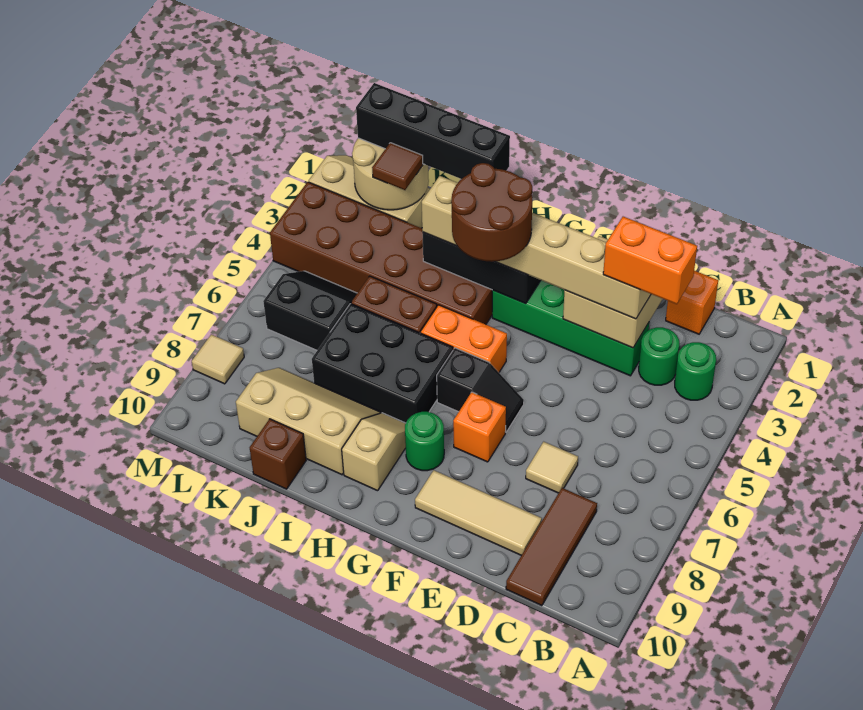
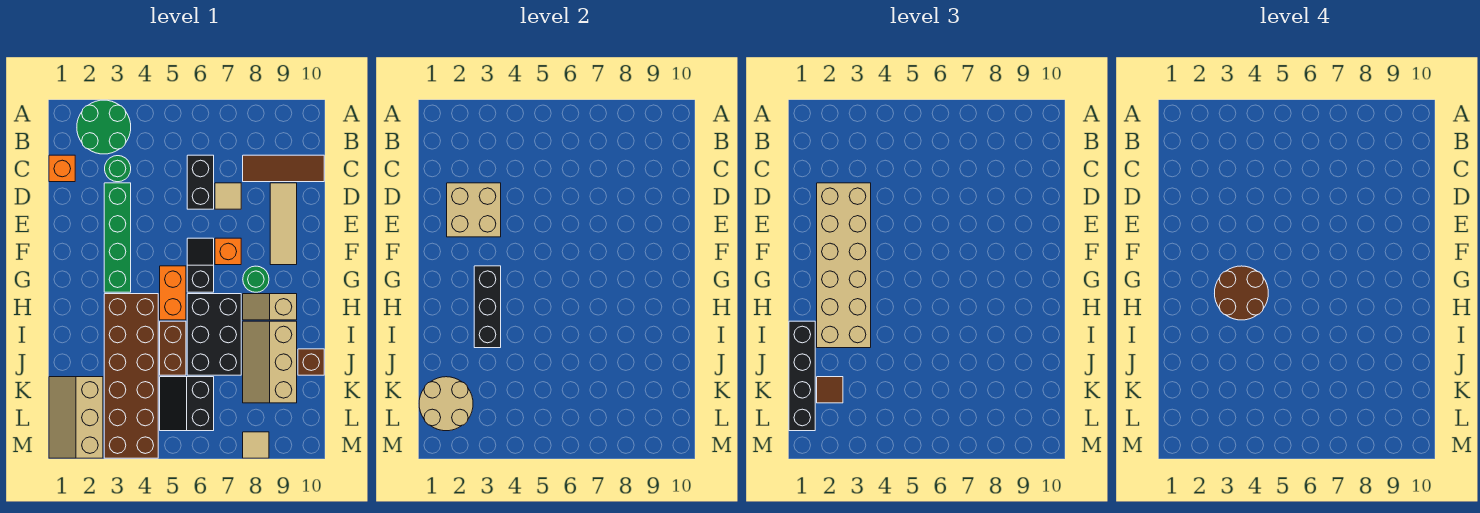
green 1x1 round brick [675,342,716,400] -> green 2x2 round brick [77,100,131,154]
orange 1x2 brick [603,217,697,304] -> none
none -> black 1x2 brick [187,155,214,209]
tan 1x6 brick [422,176,651,319] -> tan 2x6 brick [817,183,871,348]

